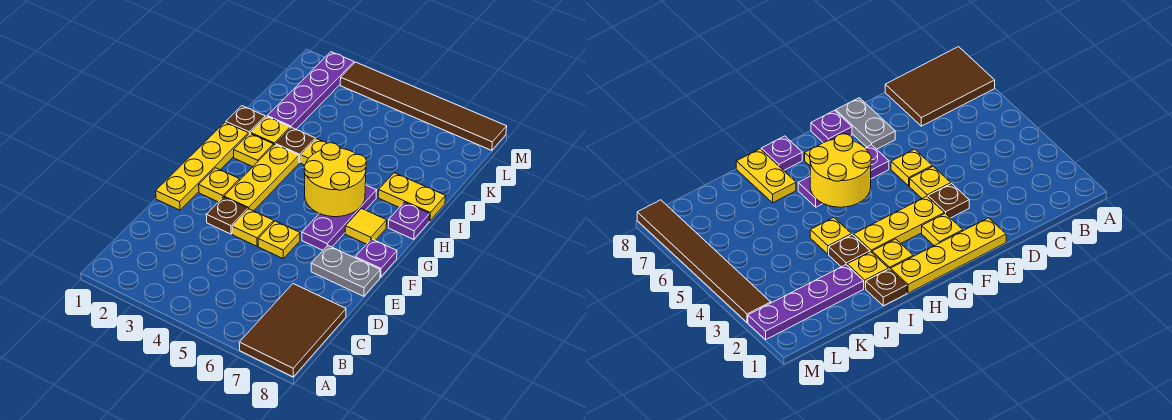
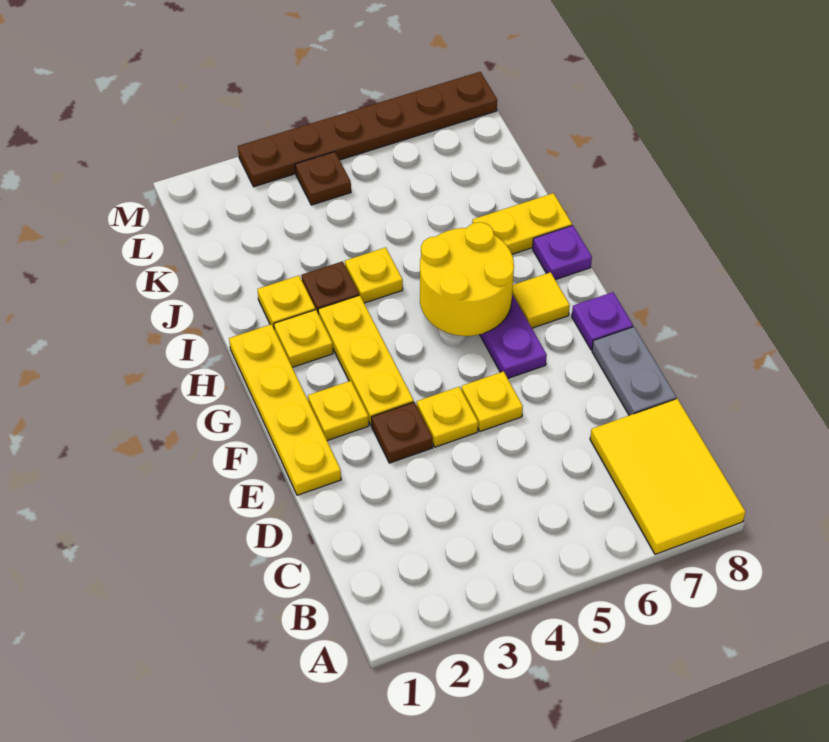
brown 2x3 tile [239,284,346,377] -> yellow 2x3 tile [590,399,745,554]
grey 1x2 plate [311,246,380,296] -> grey 1x2 plate turned to [592,327,676,415]
brown 1x1 plate [226,106,265,133] -> brown 1x1 plate moved to [295,152,351,205]
purple 1x4 plate [267,52,354,129] -> none
brown 1x6 tile [340,62,507,150] -> brown 1x6 plate [238,72,497,187]

